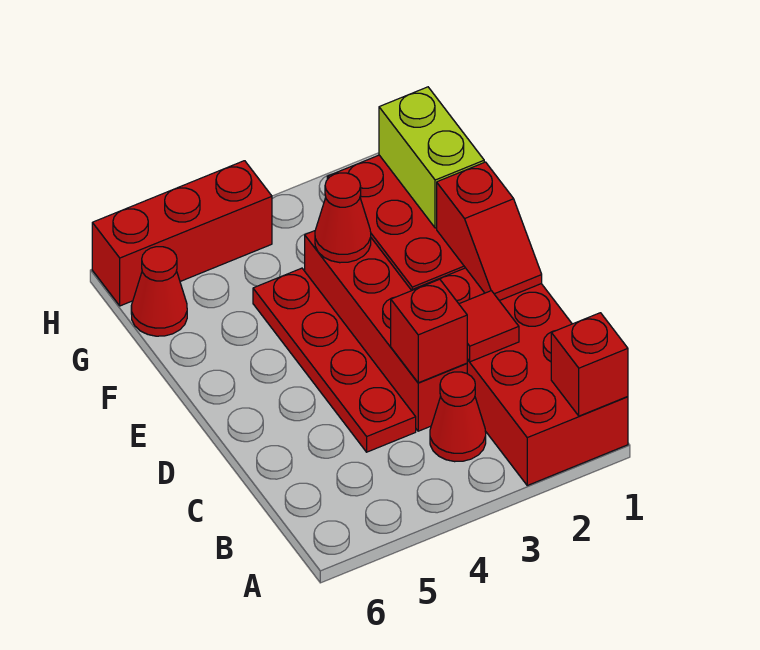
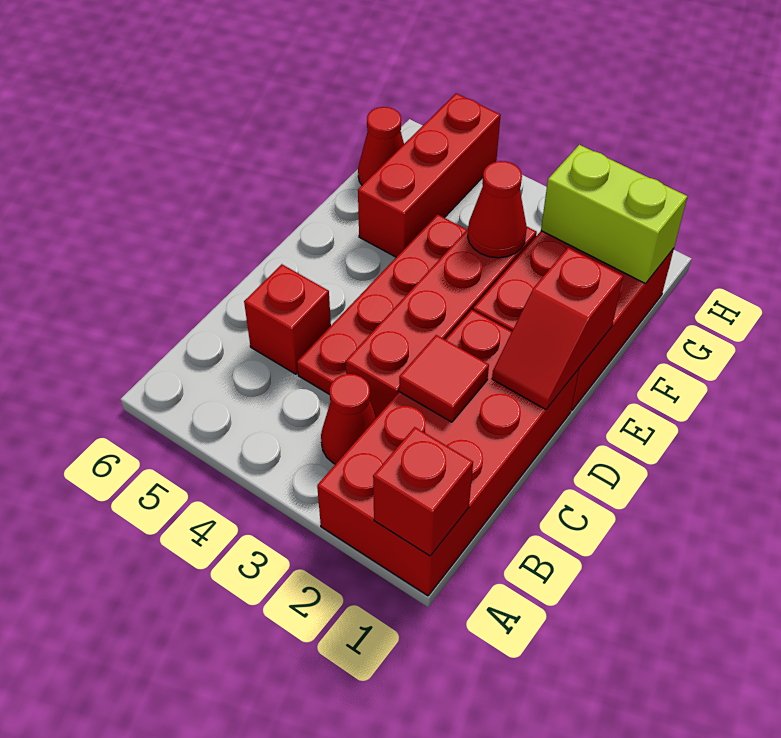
red 1x1 brick [391,279,467,383] -> red 1x1 brick moved to [244,264,331,374]
lime 1x2 brick [379,87,484,228] -> lime 1x2 brick turned to [541,145,687,284]
red 1x3 brick [92,161,272,306] -> red 1x3 brick turned to [358,93,501,257]

